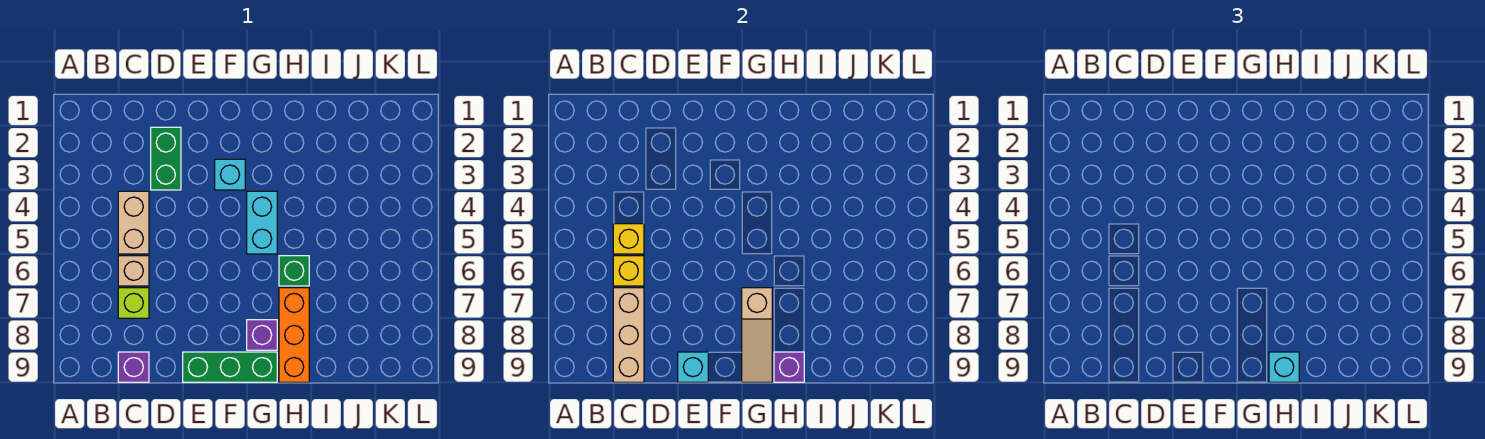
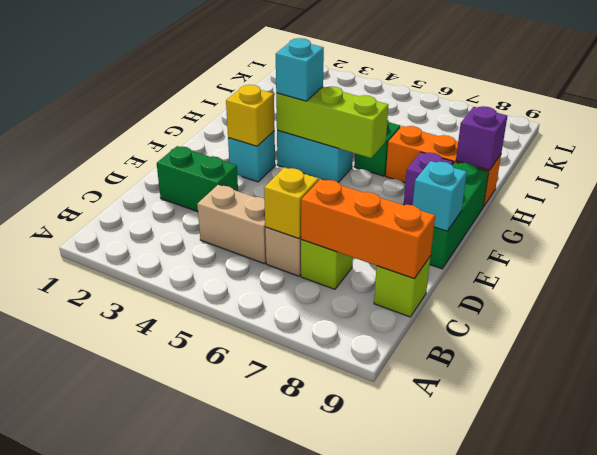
yellow 1x1 brick [613,224,644,254] -> yellow 1x1 brick moved to [226,85,275,146]
tan 1x3 brick [613,288,644,382] -> orange 1x3 brick [301,179,435,279]
purple 1x1 brick [118,352,149,382] -> lime 1x1 brick [374,256,431,317]
none -> lime 1x3 brick [276,86,388,158]
tan 1x3 slope [742,288,772,382] -> none
cyan 1x1 brick [1269,352,1299,382] -> cyan 1x1 brick moved to [276,38,324,101]

